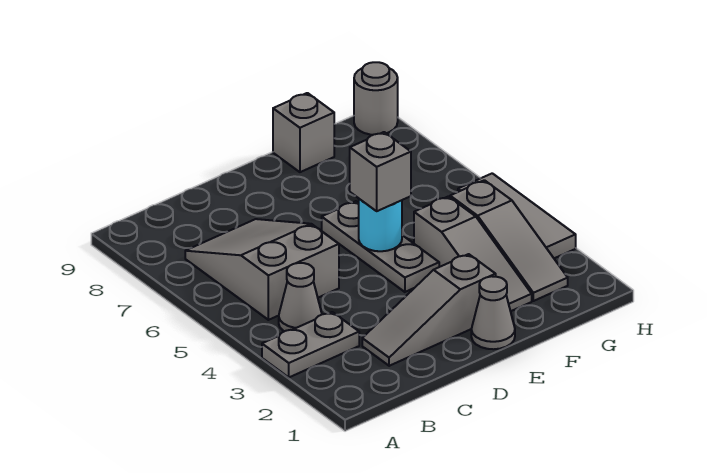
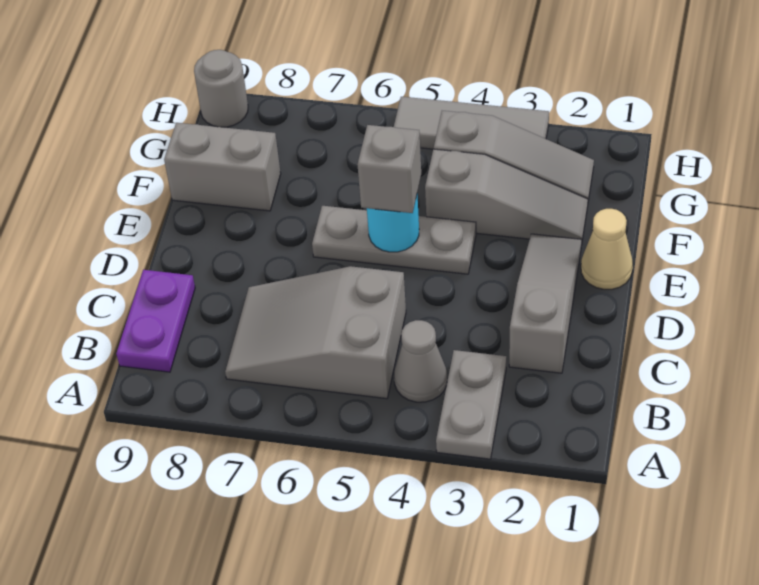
none -> purple 1x2 plate [116,270,195,372]
grey 1x3 slope [362,254,496,366] -> grey 1x3 slope turned to [509,234,582,373]
grey 1x1 cone [471,276,515,349] -> tan 1x1 cone [581,209,633,289]
grey 1x1 brick [273,93,334,172] -> grey 1x2 brick [164,123,281,211]

